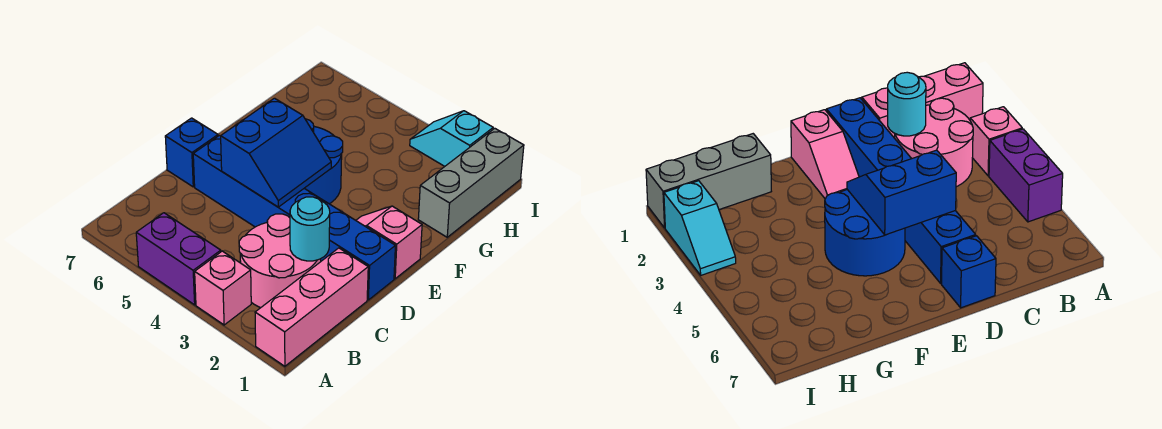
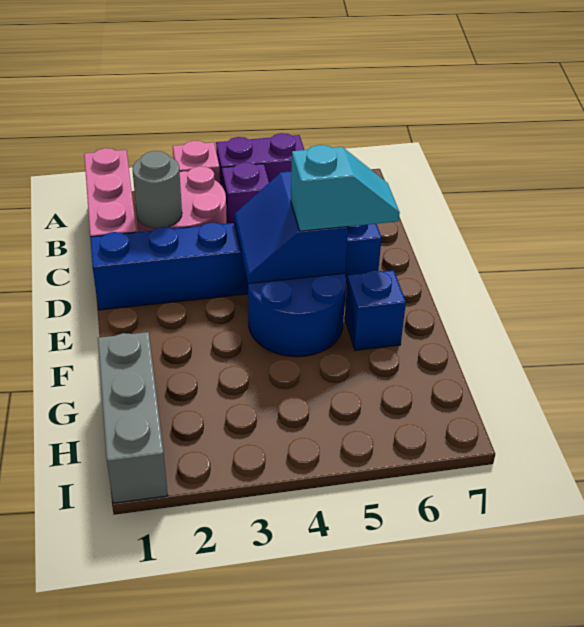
none -> purple 1x1 brick [222,162,269,224]
cyan 1x1 round brick [290,197,330,261] -> grey 1x1 round brick [132,151,182,228]
blue 1x1 brick [165,118,218,187] -> blue 1x1 brick moved to [345,270,406,350]
pink 1x2 slope [356,206,422,279] -> none
cyan 1x2 slope [410,111,493,167] -> cyan 1x2 slope moved to [291,145,400,231]

